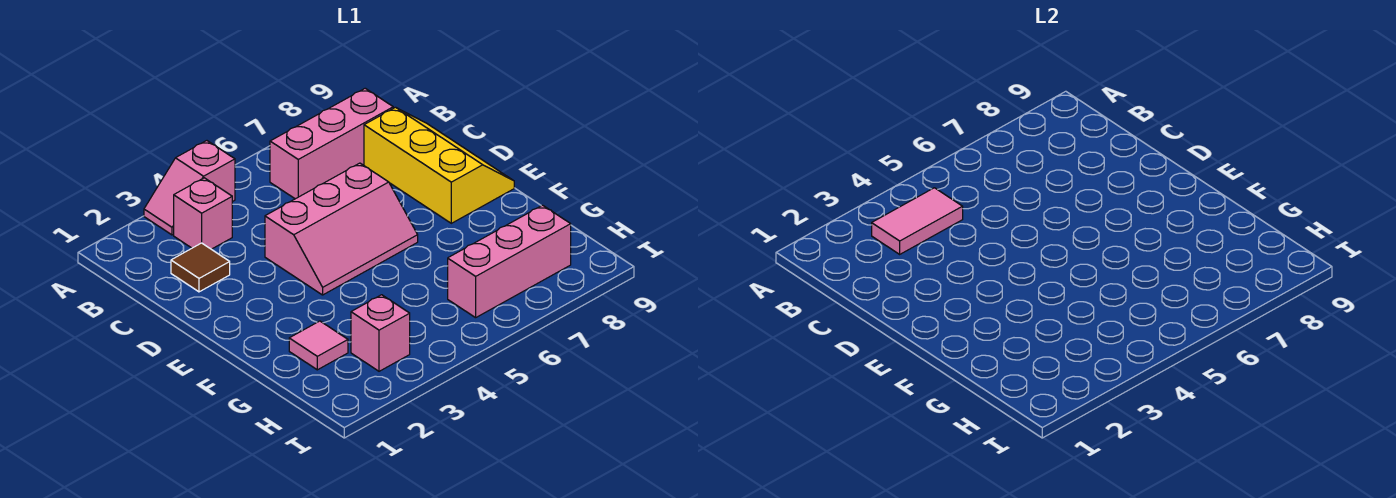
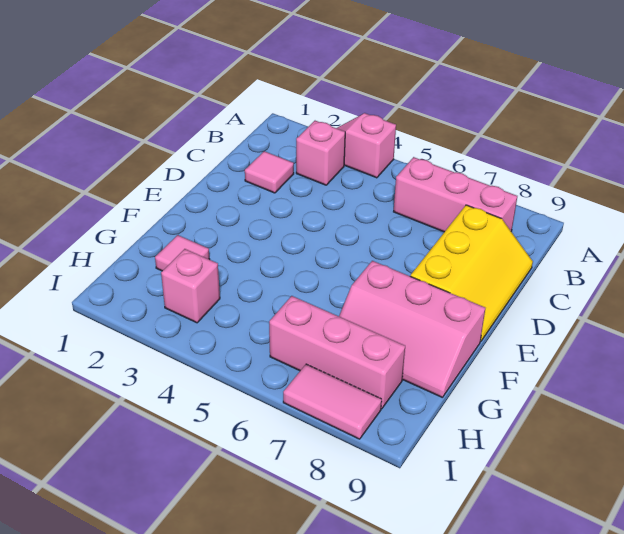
pink 1x2 tile [872,188,963,254] -> pink 1x2 tile moved to [283,364,382,439]
brown 1x1 tile [171,243,230,292] -> pink 1x1 tile [245,151,294,193]
pink 2x3 slope [265,163,418,295] -> pink 2x3 slope moved to [339,261,485,398]

